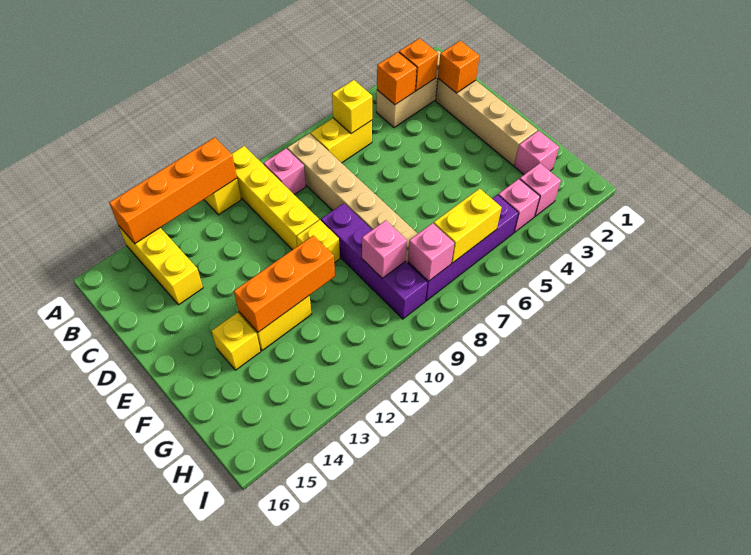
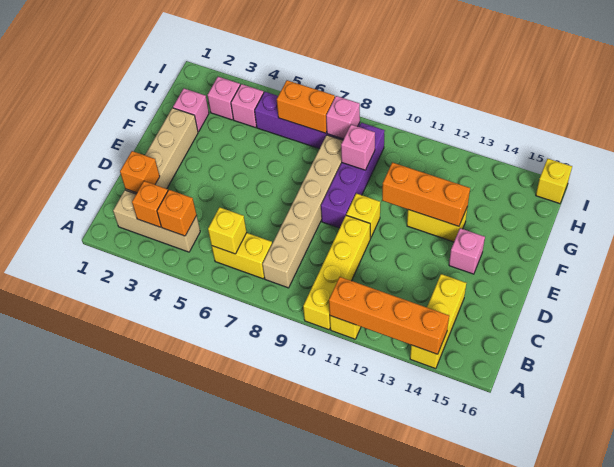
pink 1x1 brick [264,149,306,195] -> pink 1x1 brick moved to [449,228,485,274]
yellow 1x1 brick [211,313,261,370] -> yellow 1x1 brick moved to [536,159,572,204]
yellow 1x2 brick [434,188,502,263] -> orange 1x2 brick [277,80,335,133]

